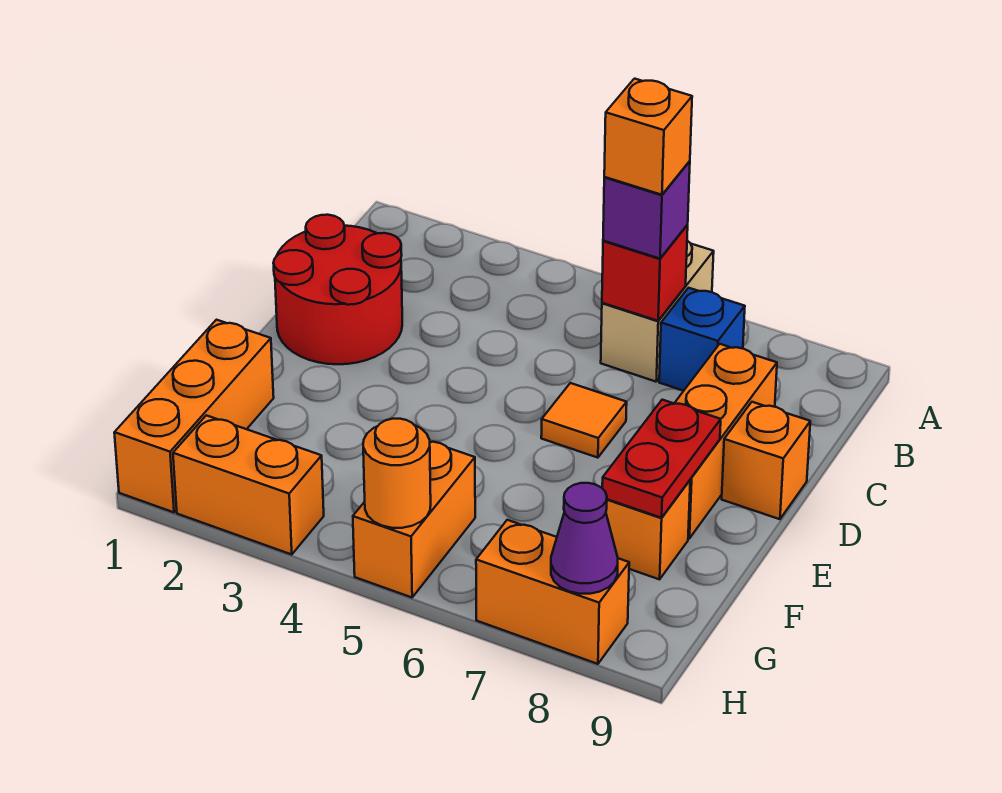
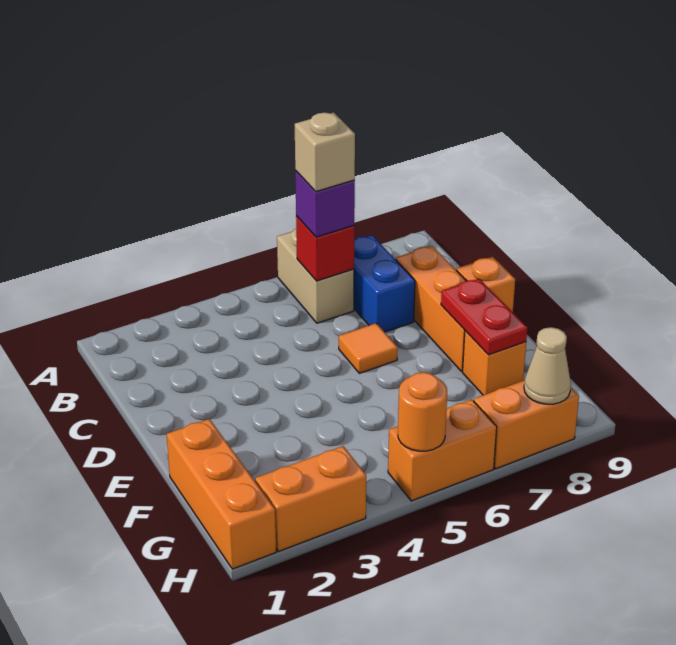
orange 1x1 brick [604,79,692,195] -> tan 1x1 brick [295,112,355,192]
blue 1x1 brick [659,288,745,391] -> blue 1x2 brick [354,235,415,332]
red 2x2 round brick [274,215,402,364] -> none
orange 1x2 brick [353,442,475,597] -> orange 1x2 brick turned to [388,399,497,501]
purple 1x1 cone [551,483,618,594] -> tan 1x1 cone [524,327,571,404]

